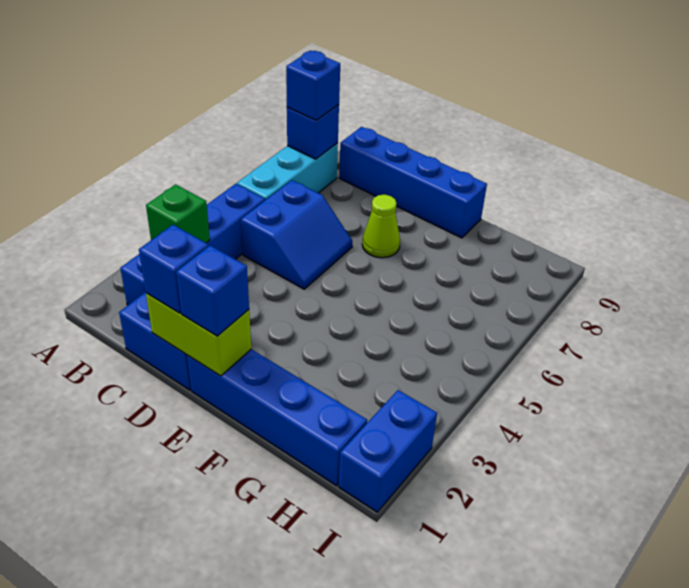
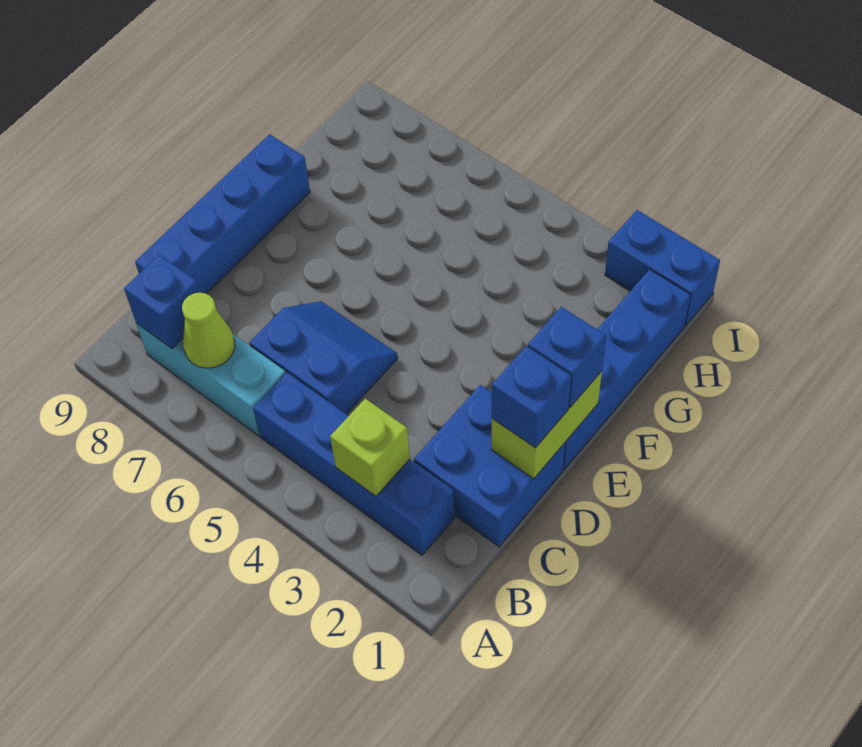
green 1x1 brick [146,185,210,243] -> lime 1x1 brick [330,399,410,496]
blue 1x1 brick [286,51,340,120] -> none
lime 1x1 cone [362,195,400,258] -> lime 1x1 cone moved to [182,293,235,368]

